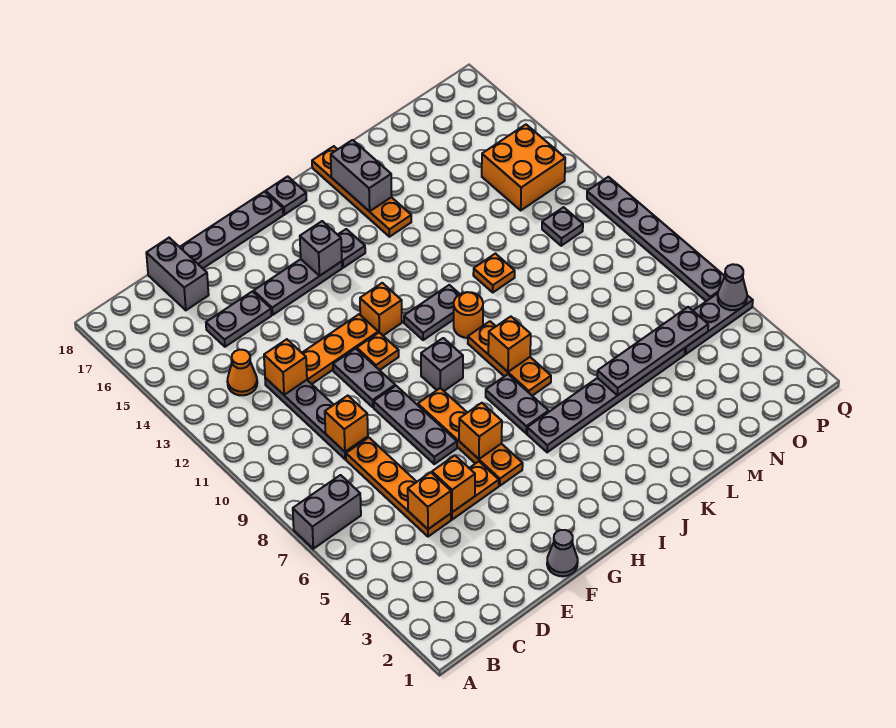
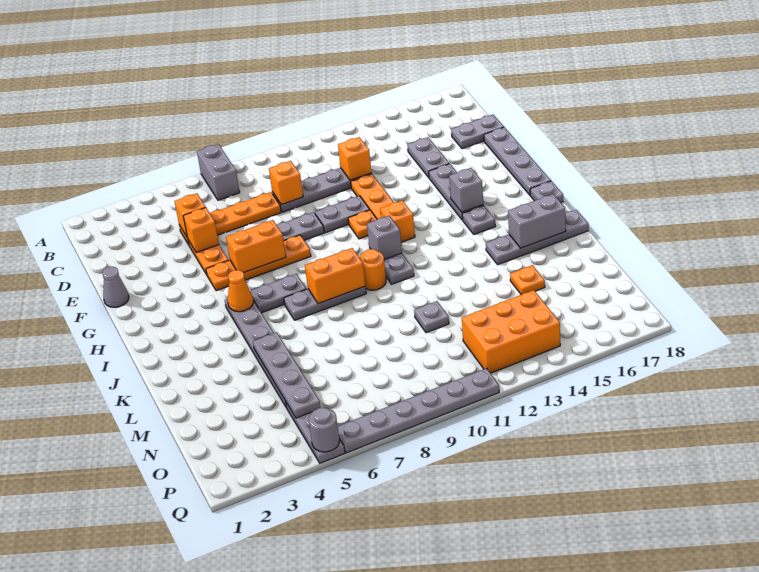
orange 1x1 cone [227,350,257,395] -> orange 1x1 cone moved to [228,270,253,312]
grey 1x2 brick [146,238,209,310] -> grey 1x2 plate [451,115,504,149]
orange 1x1 brick [459,403,502,459] -> orange 1x2 brick [226,220,286,273]
grey 1x1 brick [421,338,463,391] -> grey 1x1 brick moved to [367,216,402,260]
orange 1x3 plate [468,321,551,396] -> grey 1x3 plate [284,286,366,320]
orange 1x1 brick [488,317,531,372] -> orange 1x2 brick [305,248,365,304]
orange 1x4 plate [312,146,411,237] -> grey 1x4 plate [486,210,589,265]
orange 1x1 plate [473,254,515,292] -> orange 1x1 plate moved to [510,265,545,295]
grey 1x1 plate [542,207,583,246] -> grey 1x1 plate moved to [414,301,449,333]
orange 2x2 brick [482,125,565,210] -> orange 2x3 brick [462,290,560,373]
grey 1x1 cone [718,264,747,310] -> grey 1x1 round brick [309,407,339,452]

